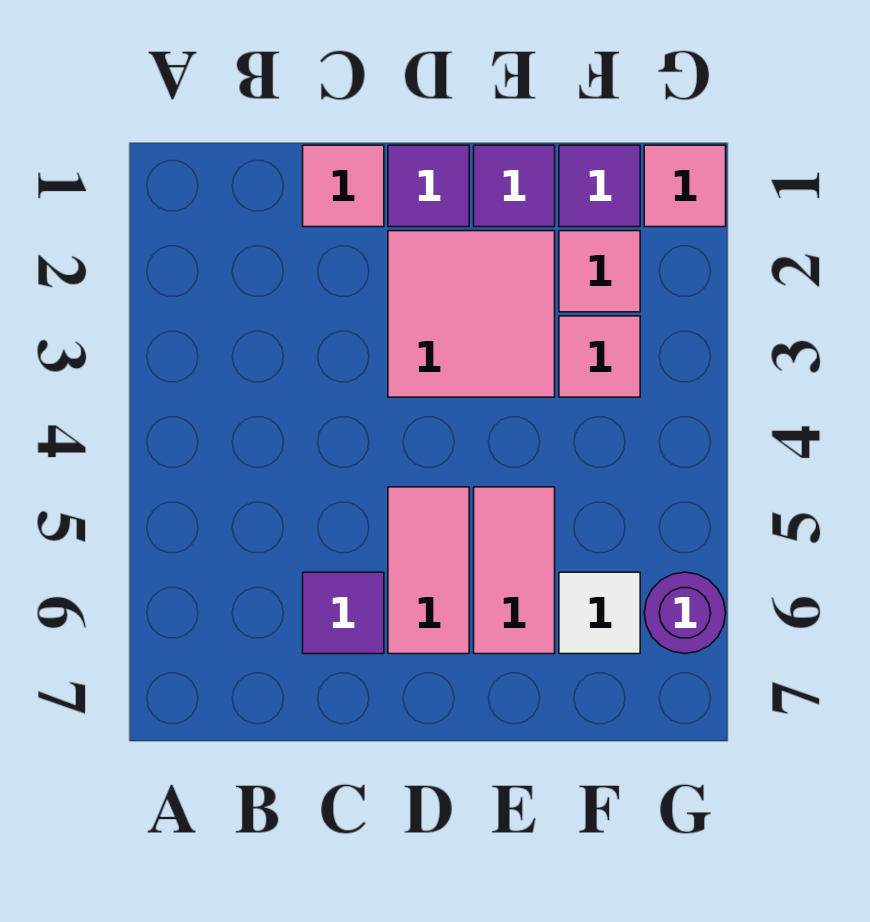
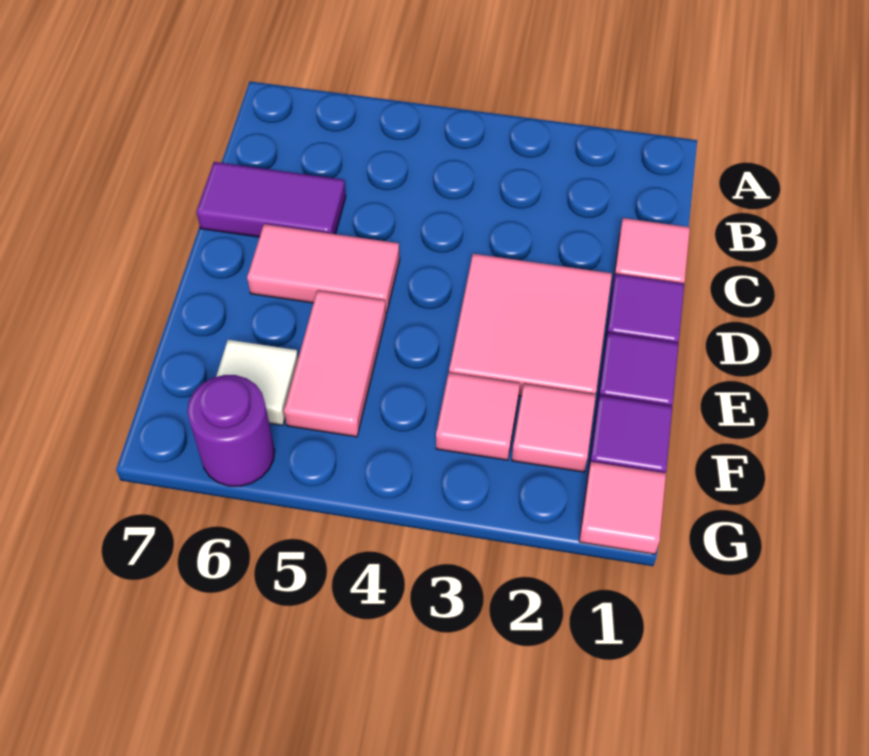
purple 1x1 tile [303,572,384,654] -> purple 1x2 tile [196,162,346,237]
pink 1x2 tile [474,487,555,654] -> pink 1x2 tile turned to [284,291,386,437]

